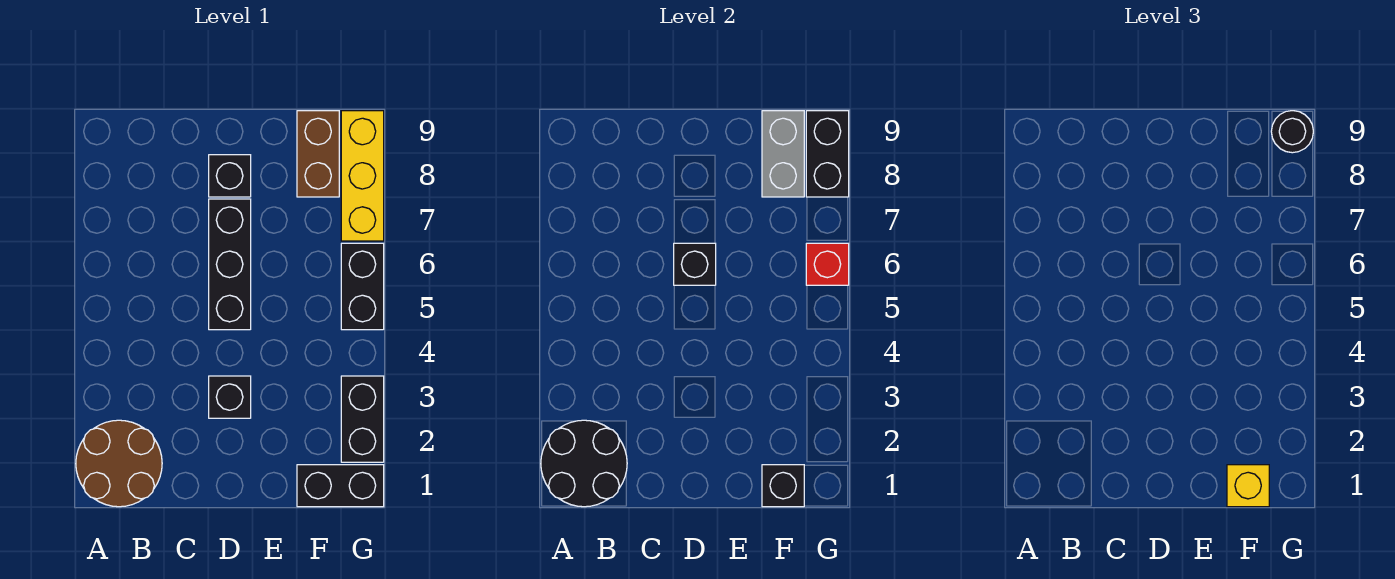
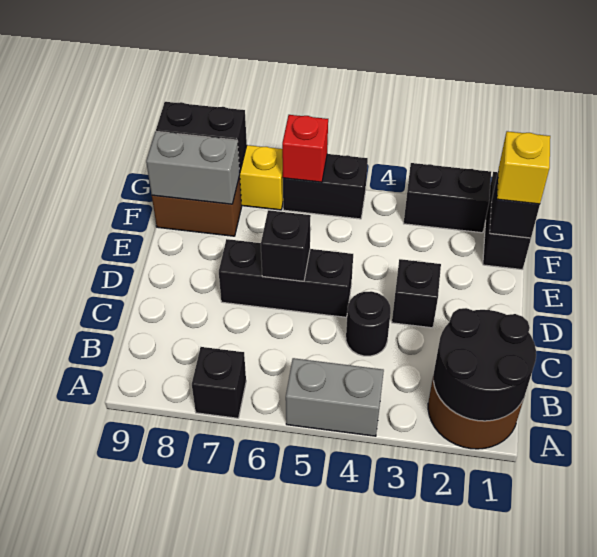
none -> grey 1x2 brick [286,358,384,436]
black 1x1 brick [209,155,251,197] -> black 1x1 brick moved to [192,347,246,418]
black 1x1 round brick [1271,111,1313,153] -> black 1x1 round brick moved to [346,291,391,356]

